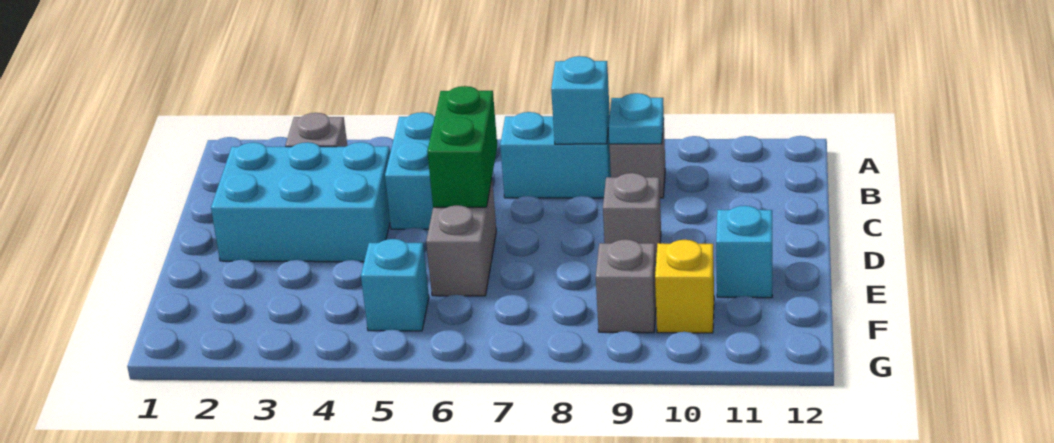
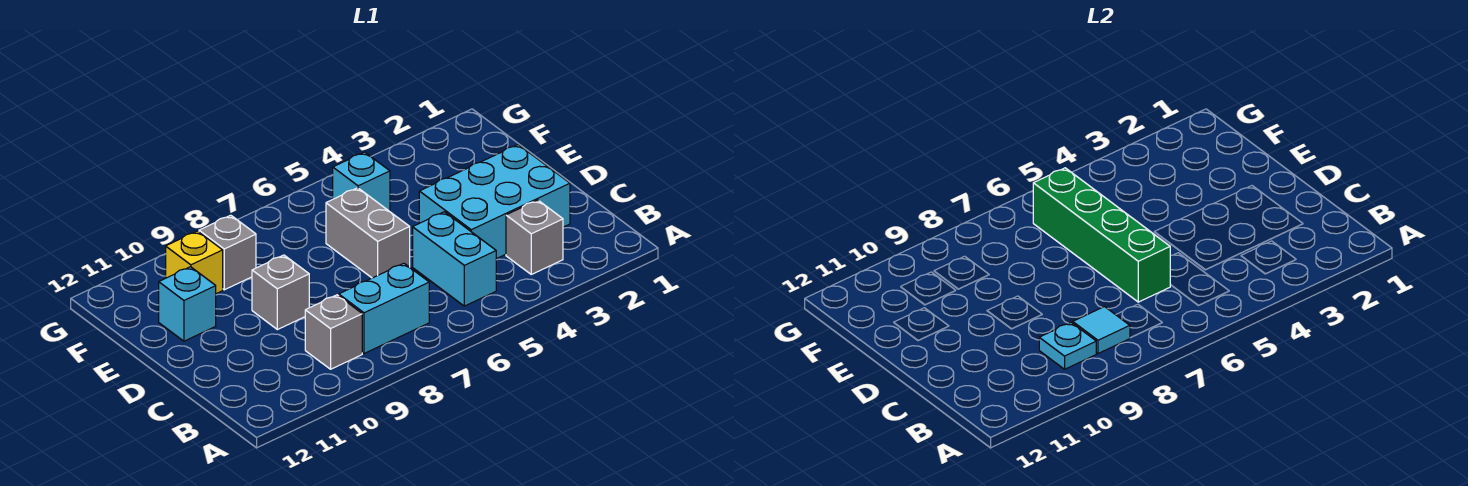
cyan 1x1 brick [551,56,610,144] -> cyan 1x1 tile [1073,307,1130,353]
green 1x2 brick [427,86,497,207] -> green 1x4 brick [1033,168,1170,302]

